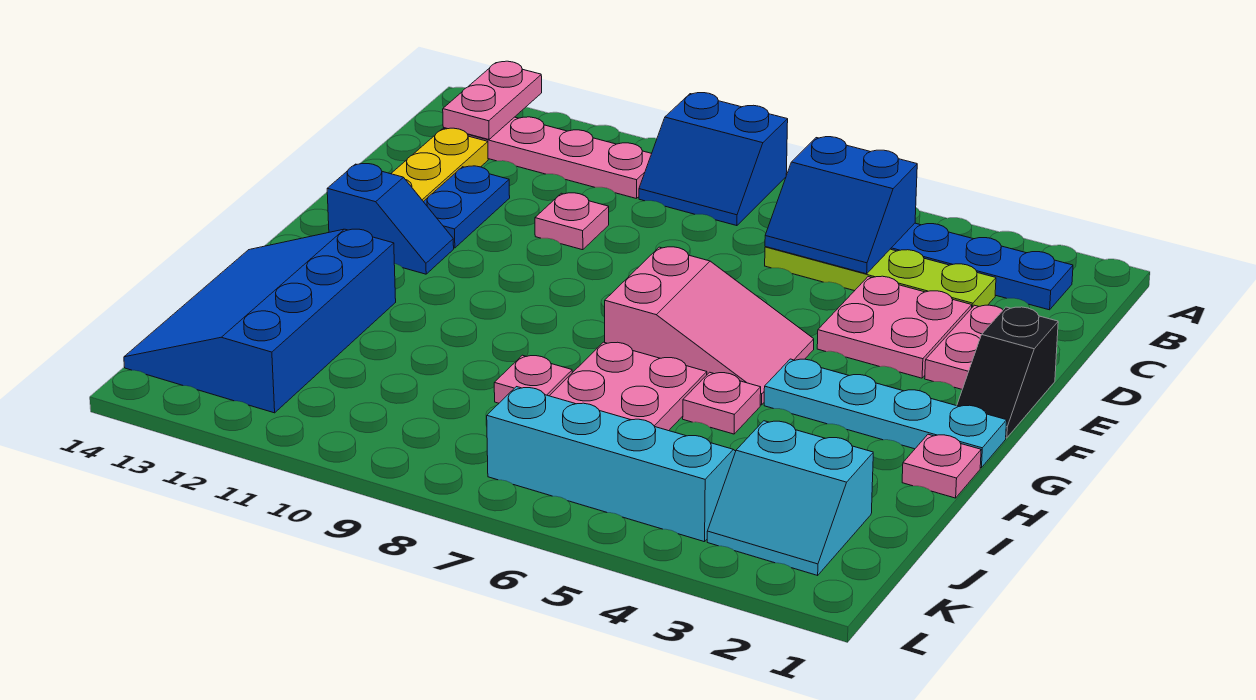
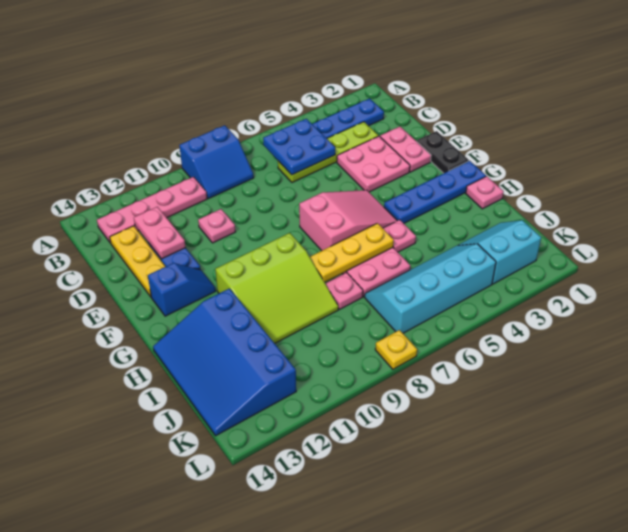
pink 1x2 plate [443,61,542,140] -> pink 1x2 plate moved to [134,207,186,259]
blue 2x2 slope [765,137,917,274] -> blue 2x2 plate [263,119,335,175]
black 1x2 slope [957,307,1058,438] -> black 1x2 plate [417,131,469,173]
cyan 1x4 plate [764,359,1007,468] -> blue 1x4 plate [384,161,486,223]
none -> lime 3x3 slope [215,233,338,343]
none -> yellow 1x3 plate [310,223,394,282]
cyan 2x2 slope [707,421,873,575] -> cyan 2x2 slope turned to [459,220,541,284]
none -> yellow 1x1 plate [375,330,417,369]

